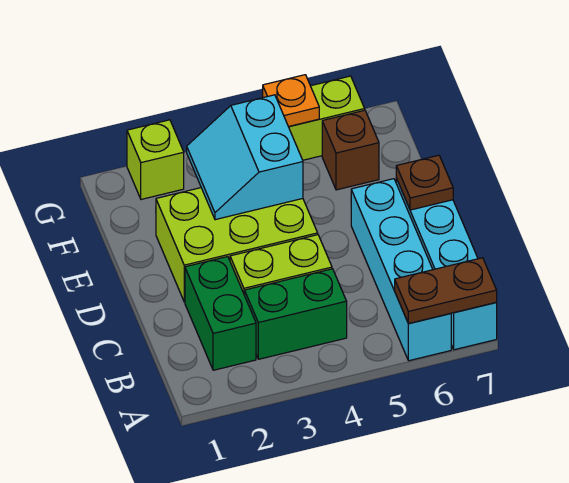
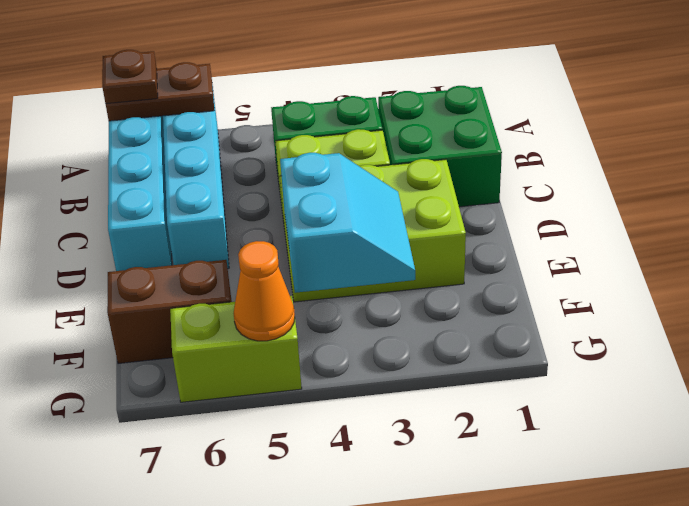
green 1x2 brick [185,257,256,370] -> green 2x2 brick [378,86,502,207]
brown 1x1 plate [396,155,453,210] -> brown 1x1 plate moved to [102,50,158,104]
brown 1x1 brick [322,110,379,190] -> brown 1x2 brick [107,260,232,364]
lime 1x1 brick [127,120,184,199] -> none
orange 1x1 plate [263,75,319,127] -> orange 1x1 cone [234,241,295,341]

